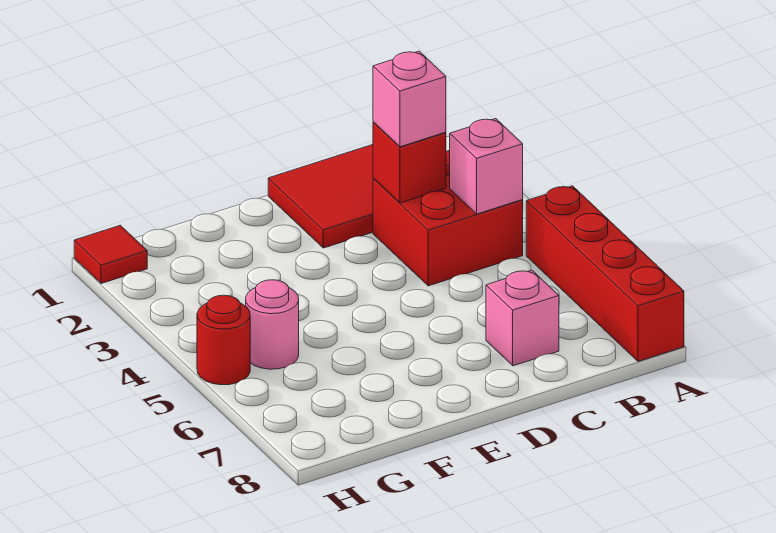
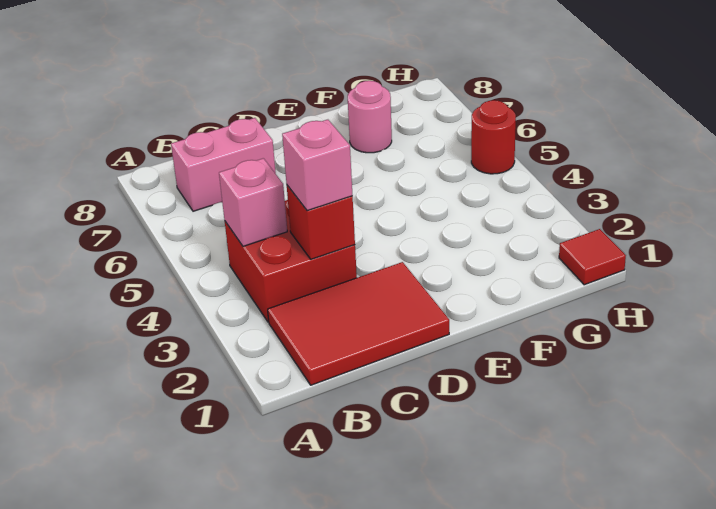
red 1x4 brick [526,186,684,361] -> none
pink 1x1 brick [486,270,559,366] -> pink 1x2 brick [171,118,276,211]
pink 1x1 round brick [246,280,299,369] -> pink 1x1 round brick moved to [348,81,392,153]

